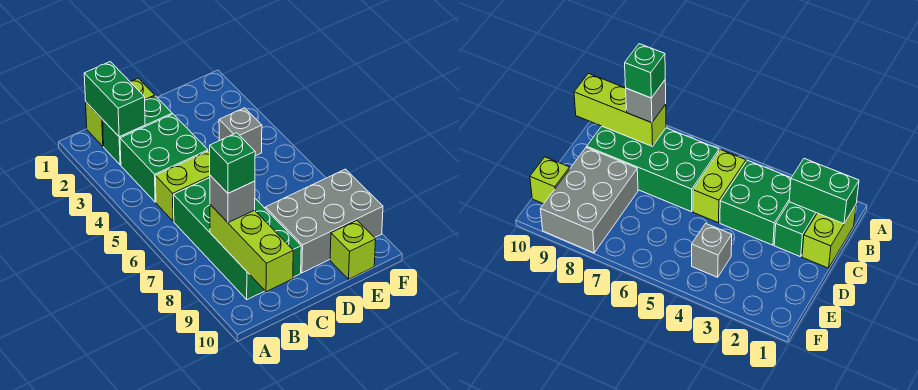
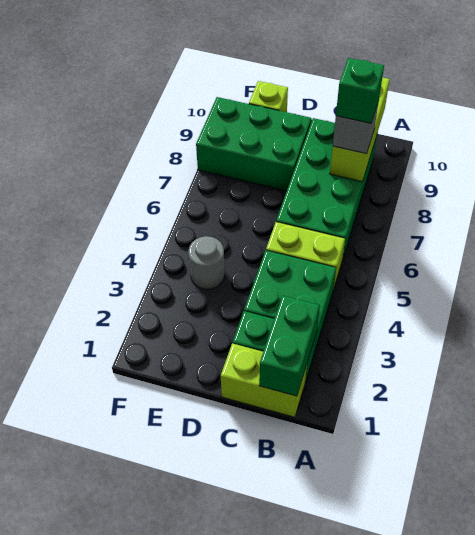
grey 2x3 brick [265,169,383,273] -> green 2x3 brick [196,97,311,191]
grey 1x1 brick [219,108,262,156] -> grey 1x1 round brick [188,236,225,289]

